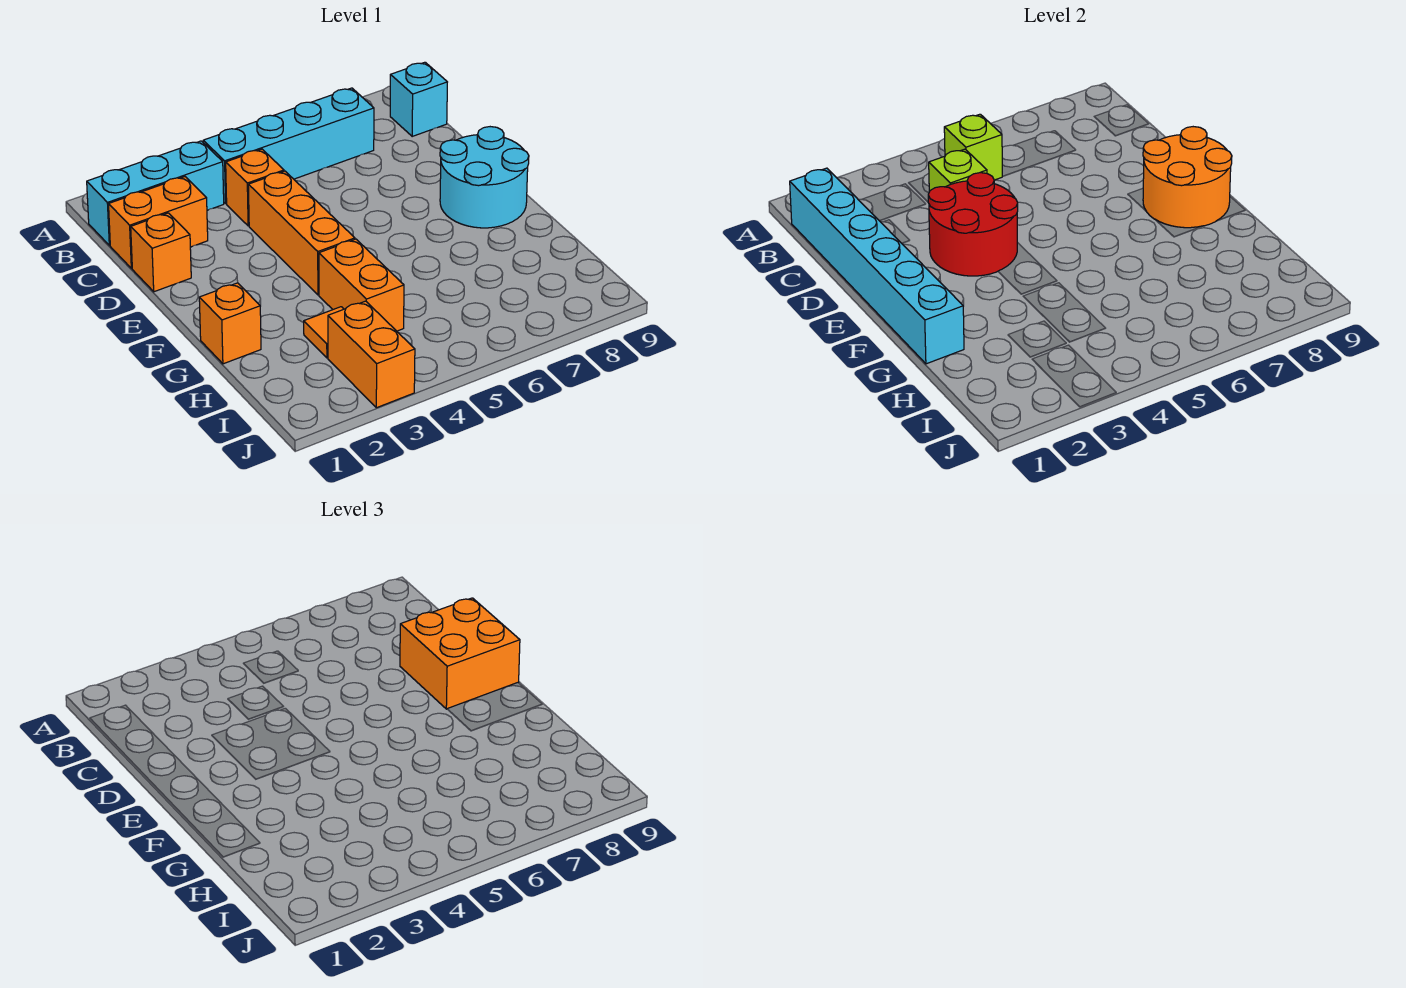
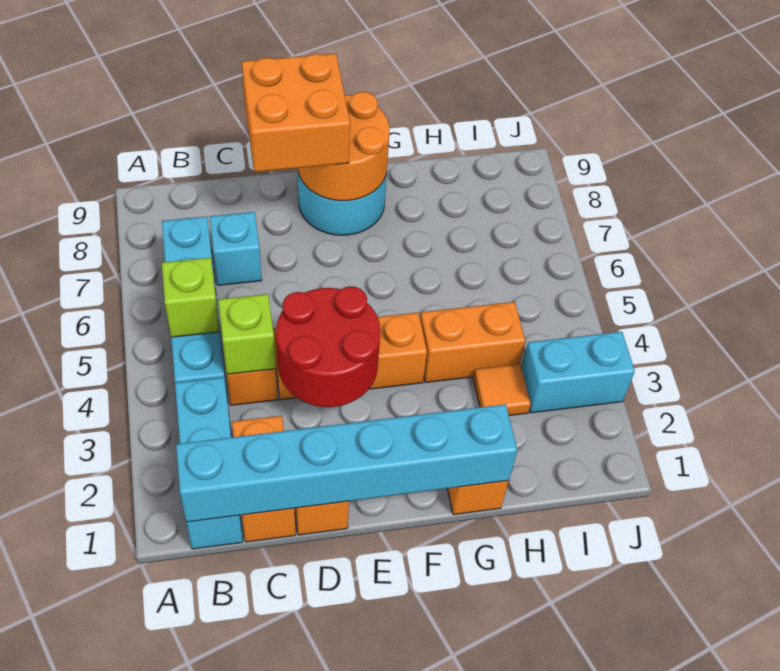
cyan 1x1 brick [390,62,447,136] -> cyan 1x1 brick moved to [210,212,262,285]
orange 1x2 brick [328,301,415,408] -> cyan 1x2 brick [522,332,635,413]

